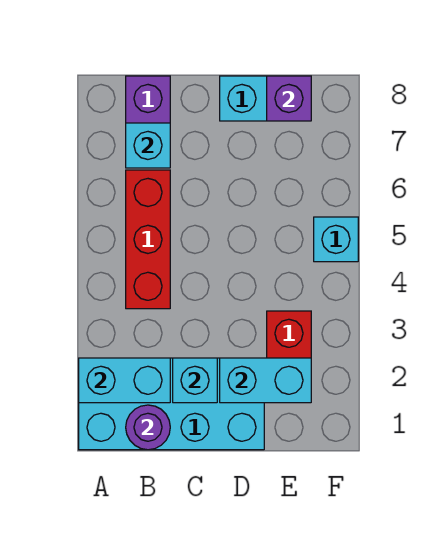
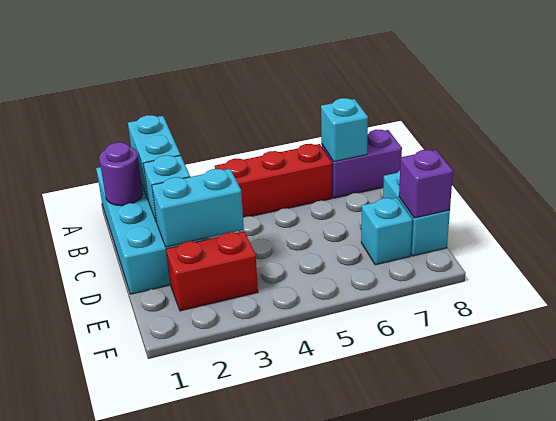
cyan 1x2 brick [220,358,311,403] -> cyan 1x2 brick turned to [152,169,244,247]
cyan 1x1 brick [314,217,358,262] -> cyan 1x1 brick moved to [361,198,412,265]

